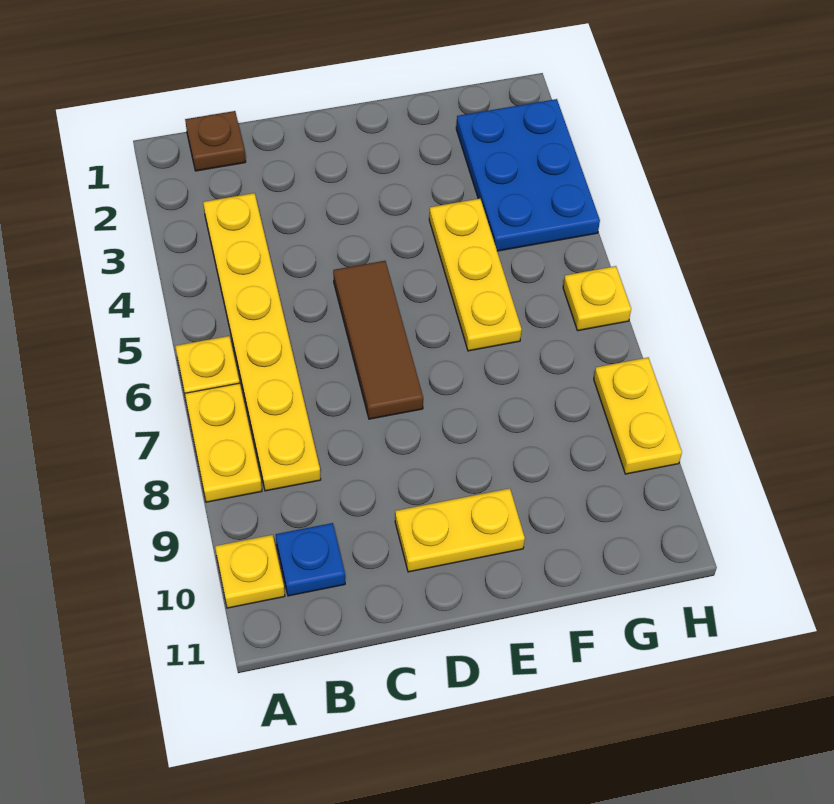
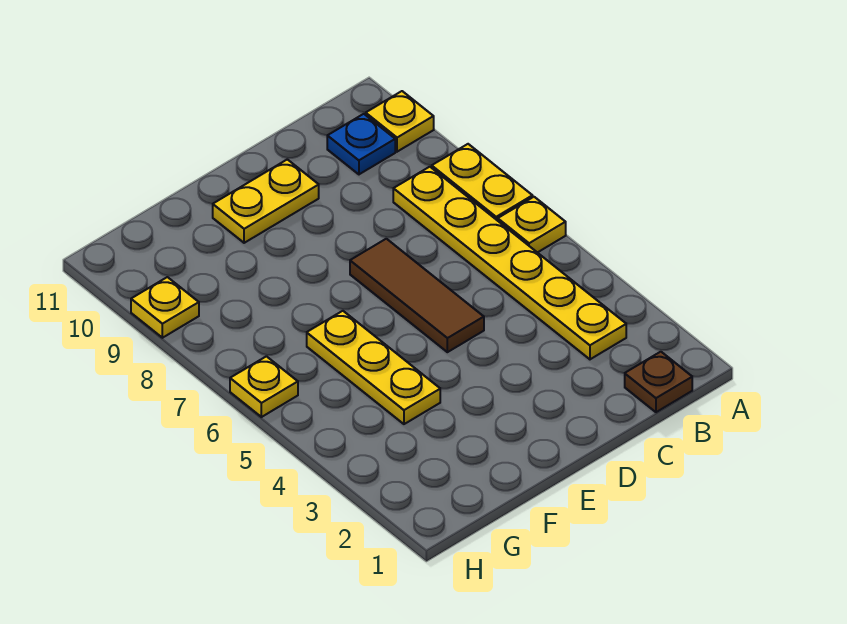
blue 2x3 plate [456,99,600,251] -> none
yellow 1x2 plate [594,358,682,474] -> yellow 1x1 plate [131,277,199,338]

